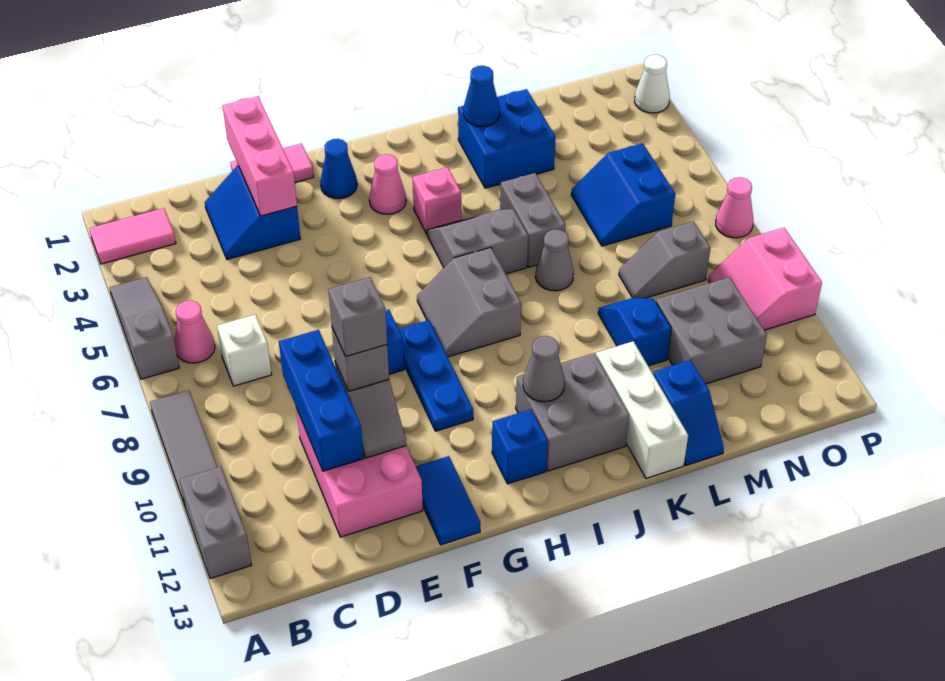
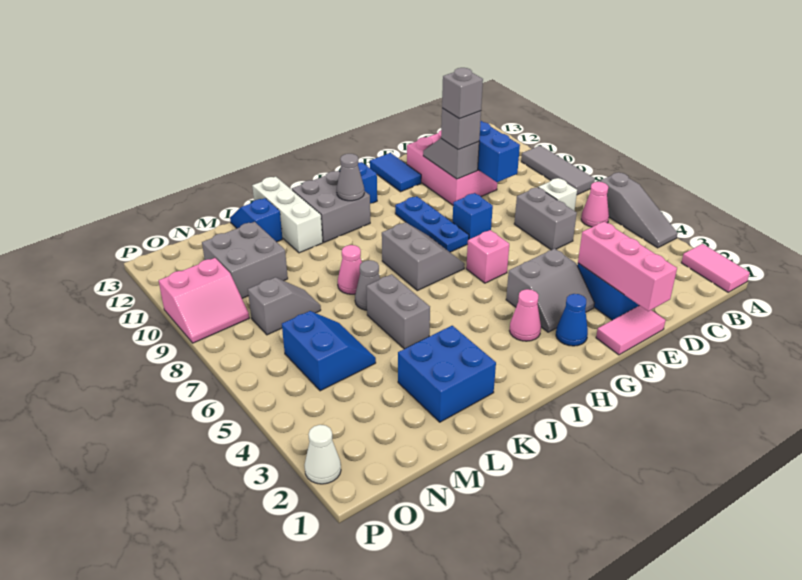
pink 1x2 tile [89,208,176,264] -> pink 1x2 tile turned to [681,244,750,292]
grey 1x2 brick [180,467,252,579] -> grey 1x2 brick moved to [514,187,577,250]
pink 1x1 brick [413,167,461,234] -> pink 1x1 brick moved to [466,230,509,283]
grey 2x2 slope [427,209,528,274] -> grey 2x2 slope moved to [506,248,594,332]
blue 1x1 cone [463,66,500,126] -> none
blue 1x2 slope [598,297,671,366] -> none
pink 2x2 slope [708,228,822,330] -> pink 2x2 slope turned to [159,258,249,343]
pink 1x1 cone [716,177,753,238] -> pink 1x1 cone moved to [338,245,362,294]

